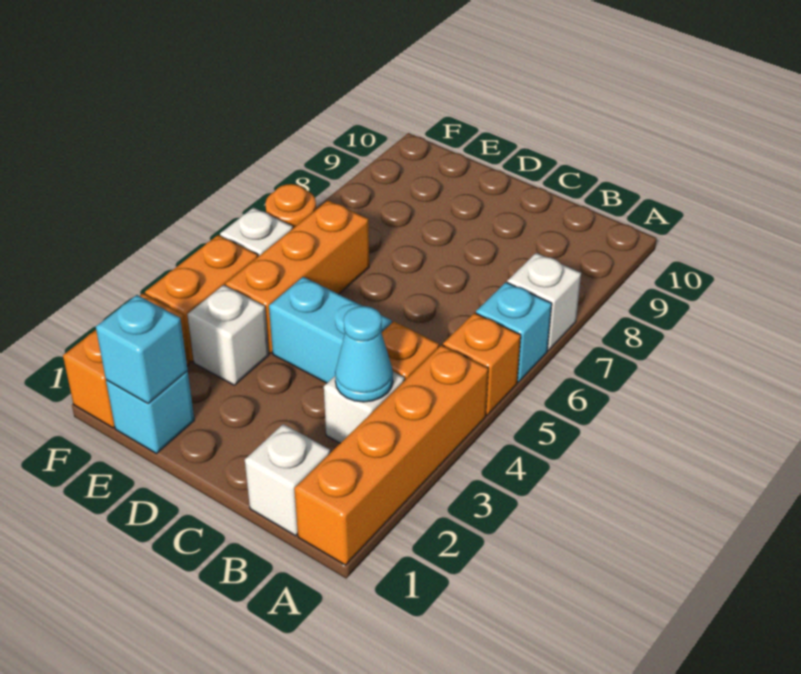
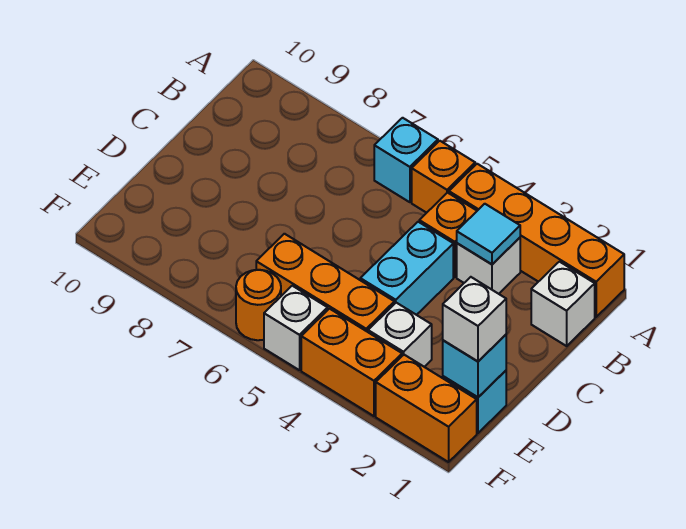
white 1x1 brick [507,253,581,351] -> white 1x1 brick moved to [443,277,506,361]
cyan 1x1 cone [335,306,393,402] -> cyan 1x1 tile [457,204,520,264]

